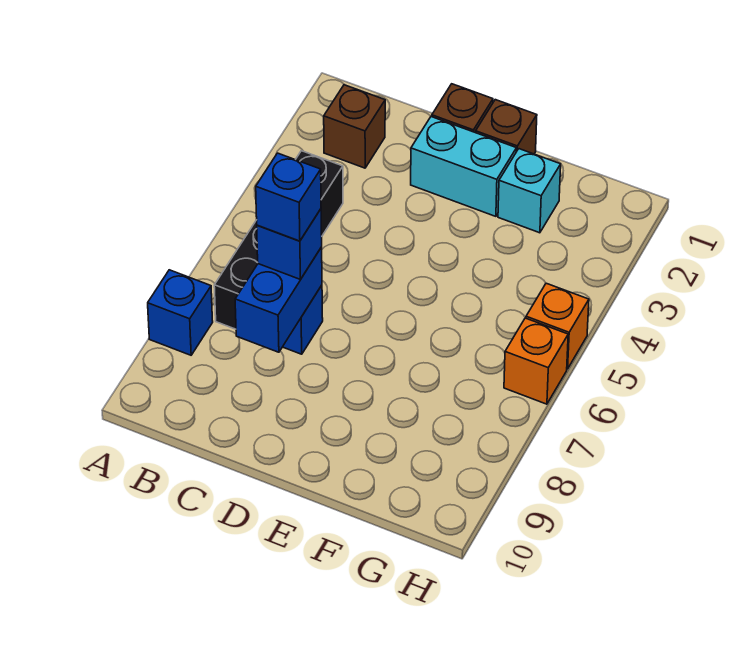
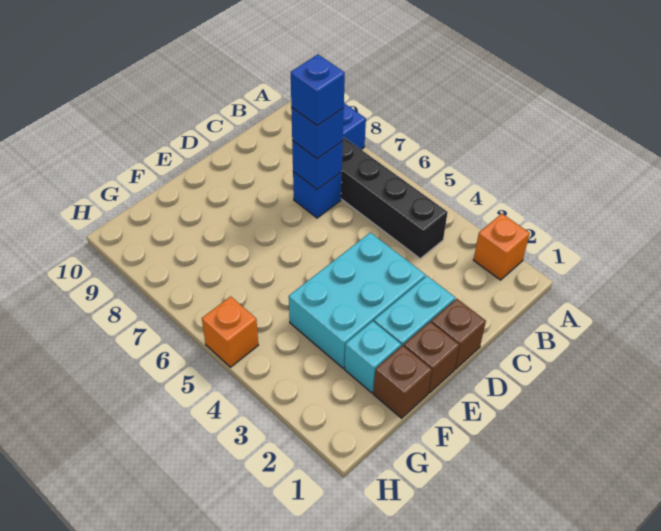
brown 1x1 brick [324,85,385,168] -> brown 1x1 brick moved to [373,345,432,418]
blue 1x2 brick [235,247,322,352] -> blue 1x1 brick [292,141,343,189]
none -> cyan 2x3 brick [289,233,425,368]
orange 1x1 brick [504,318,568,404] -> orange 1x1 brick moved to [474,214,530,280]

